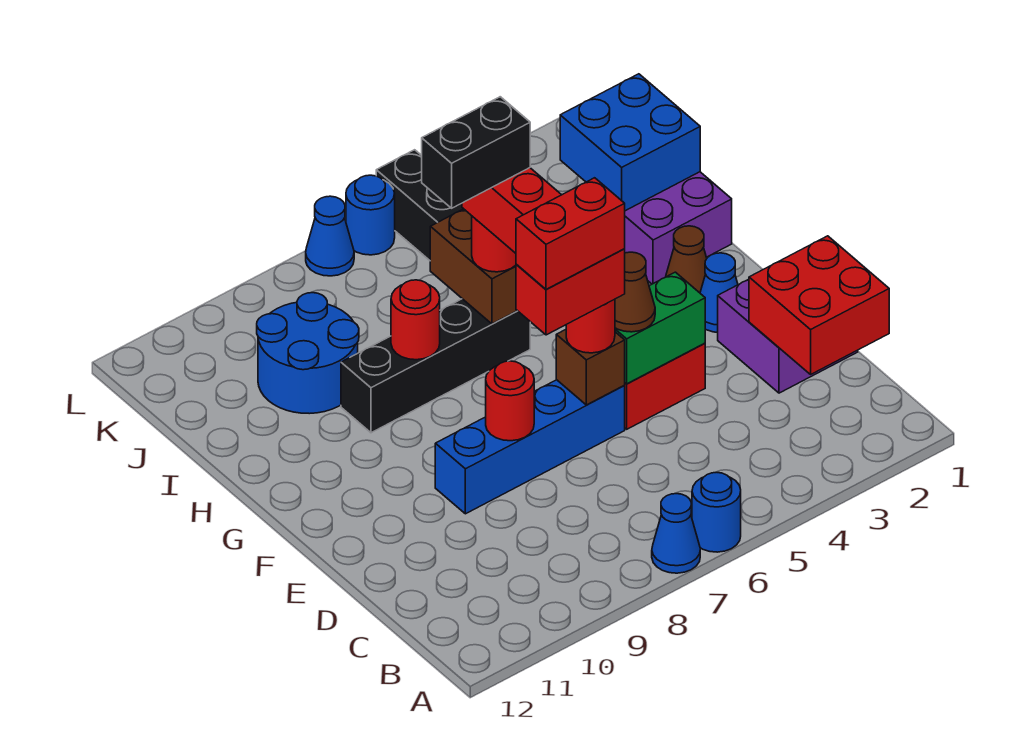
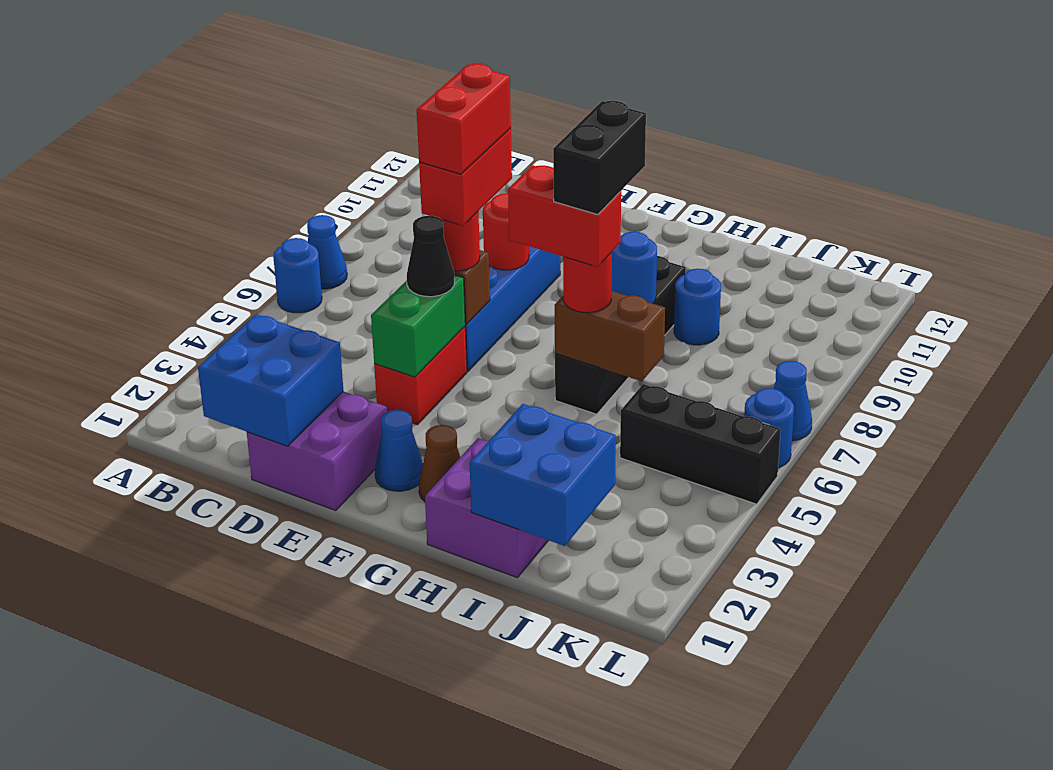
red 2x2 brick [749,236,889,374] -> blue 2x2 brick [198,314,343,446]
brown 1x1 cone [615,252,655,332] -> black 1x1 cone [407,216,455,297]
red 1x1 round brick [391,280,440,360] -> blue 1x1 round brick [611,232,657,303]
blue 2x2 round brick [257,293,359,414] -> blue 1x1 round brick [674,269,721,345]

